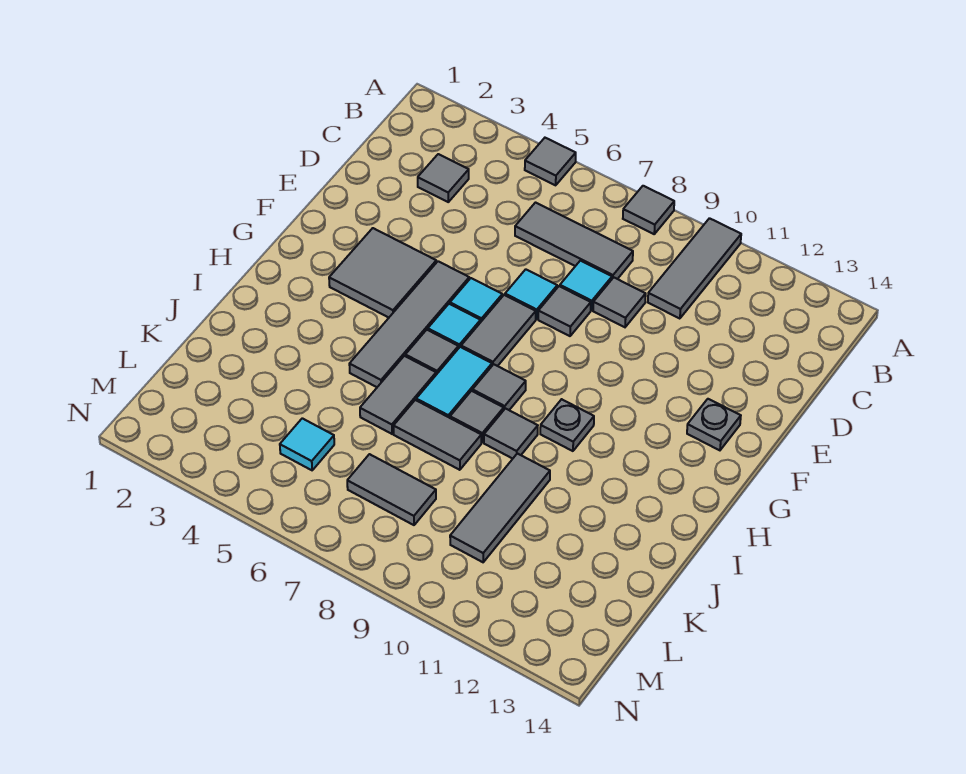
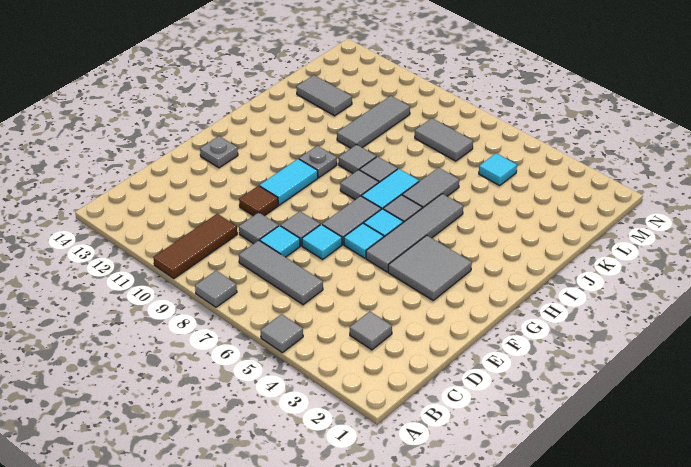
grey 1x3 tile [648,218,741,319] -> brown 1x3 tile [153,214,237,279]
none -> brown 1x1 tile [239,186,278,216]
none -> cyan 1x2 tile [259,159,318,205]
grey 1x2 tile [394,400,481,470] -> grey 1x2 tile moved to [296,75,352,116]

